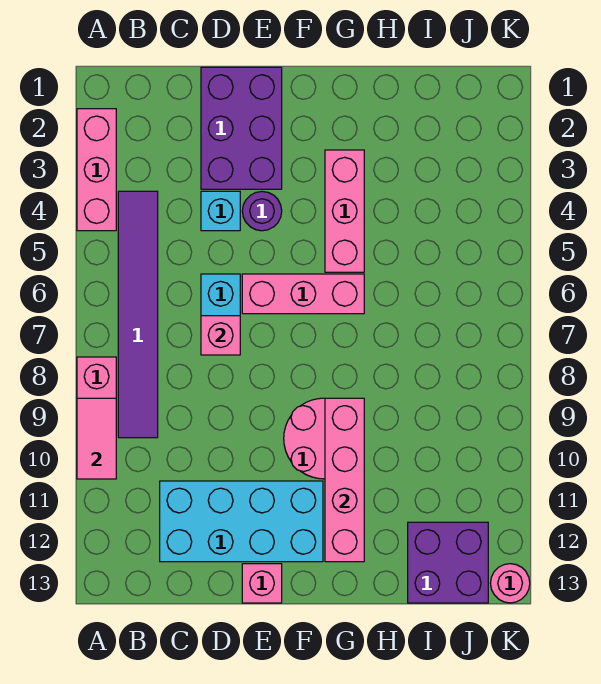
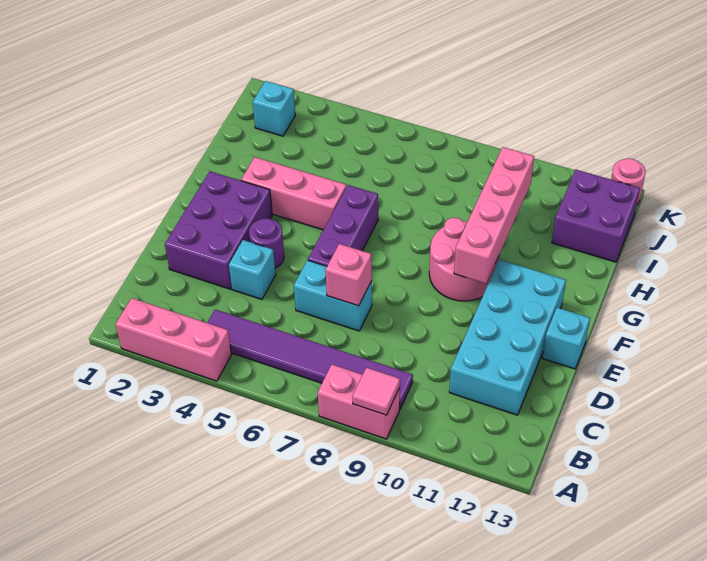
pink 1x2 tile [77,398,116,479] -> pink 1x1 tile [353,368,400,415]
purple 2x3 brick [201,67,282,189] -> purple 2x3 brick turned to [165,171,272,289]
pink 1x3 brick [242,274,364,314] -> purple 1x3 brick [308,185,378,266]
pink 1x1 brick [242,564,282,603] -> cyan 1x1 brick [542,308,590,369]
pink 1x4 brick [325,398,364,562] -> pink 1x4 brick turned to [454,147,534,284]
none -> cyan 1x1 brick [253,81,295,136]

